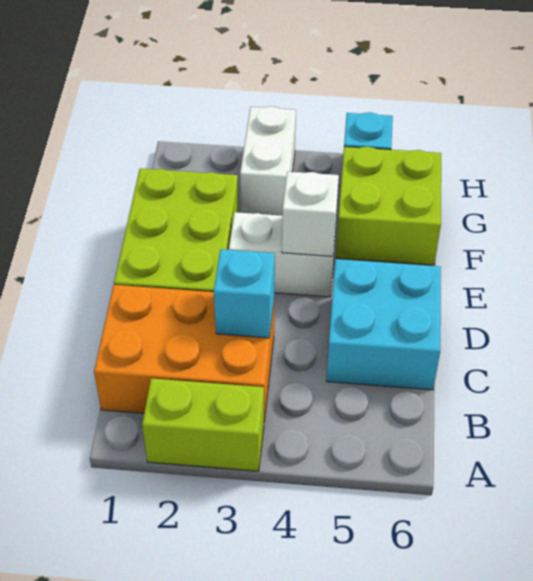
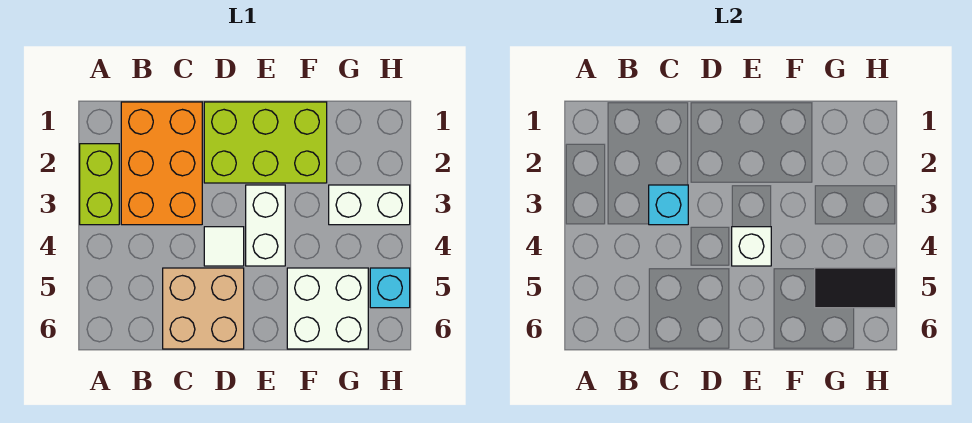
cyan 2x2 brick [326,259,441,390] -> tan 2x2 brick [163,268,244,349]
none -> white 1x1 tile [204,227,244,266]
lime 2x2 brick [336,147,441,265] -> white 2x2 brick [287,268,368,349]
none -> black 1x2 tile [815,268,896,308]

